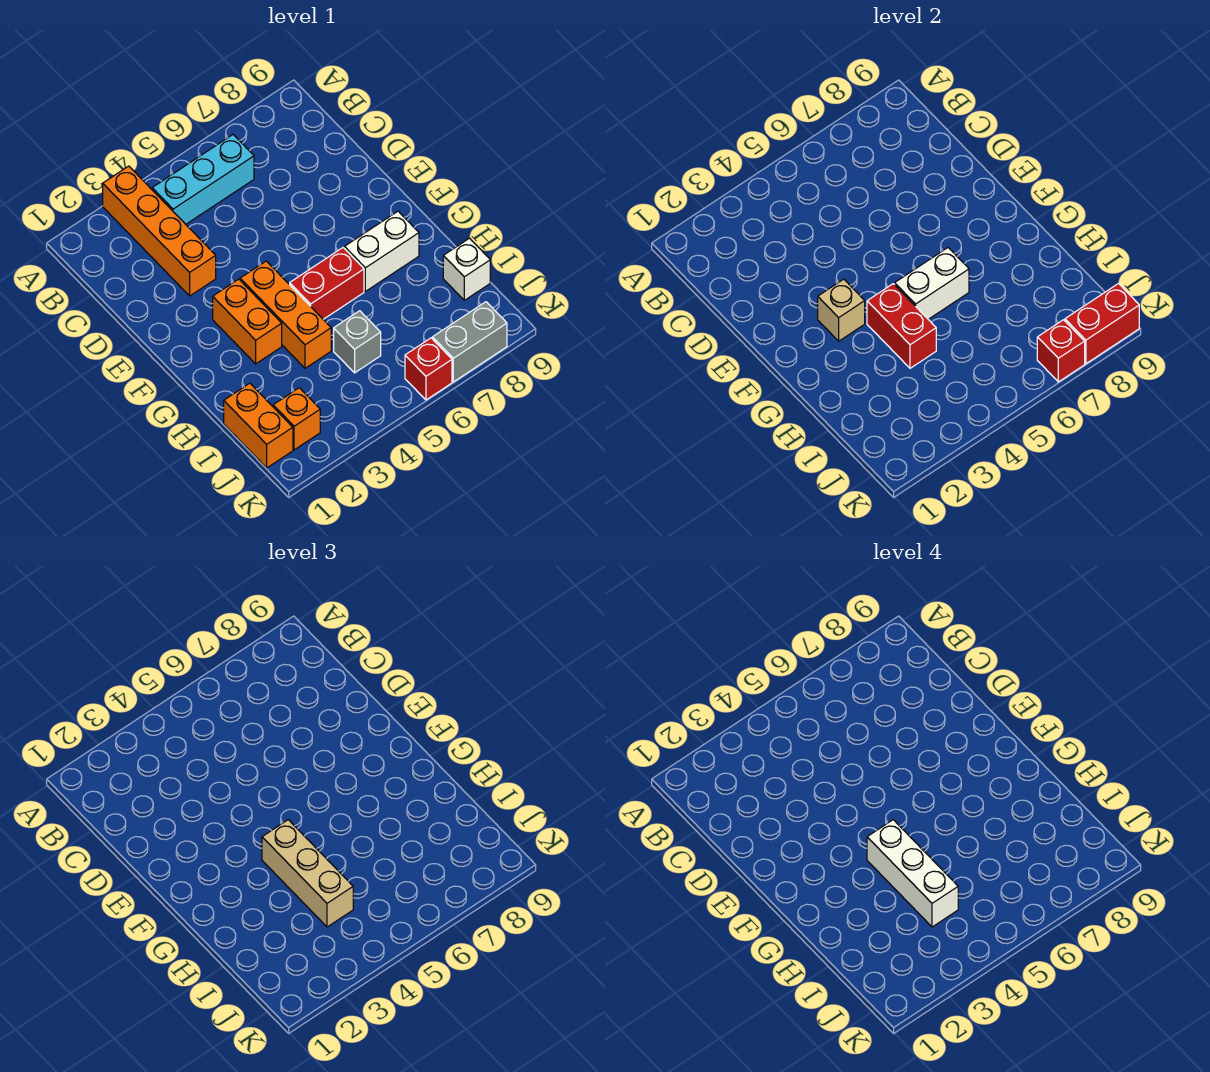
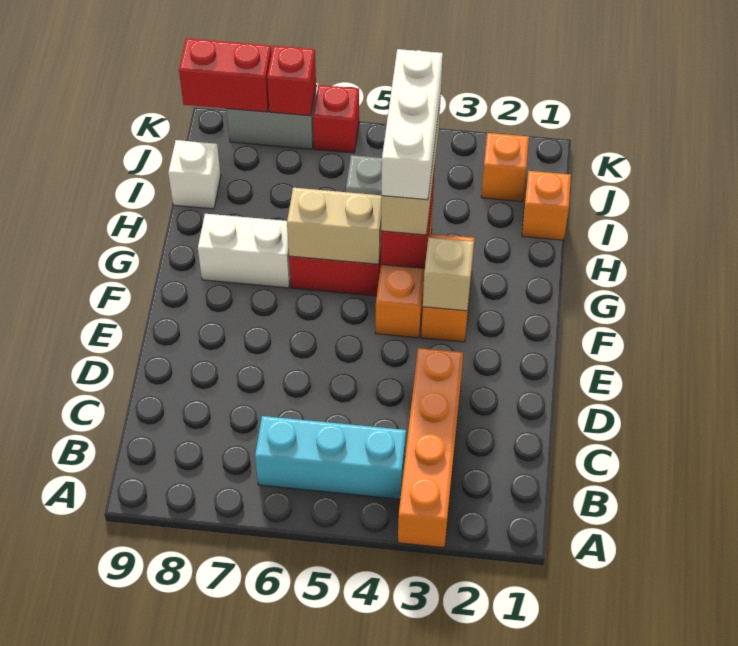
white 1x2 brick [895,248,969,319] -> tan 1x2 brick [287,188,382,264]
orange 1x2 brick [224,383,293,468] -> orange 1x1 brick [522,171,571,240]

